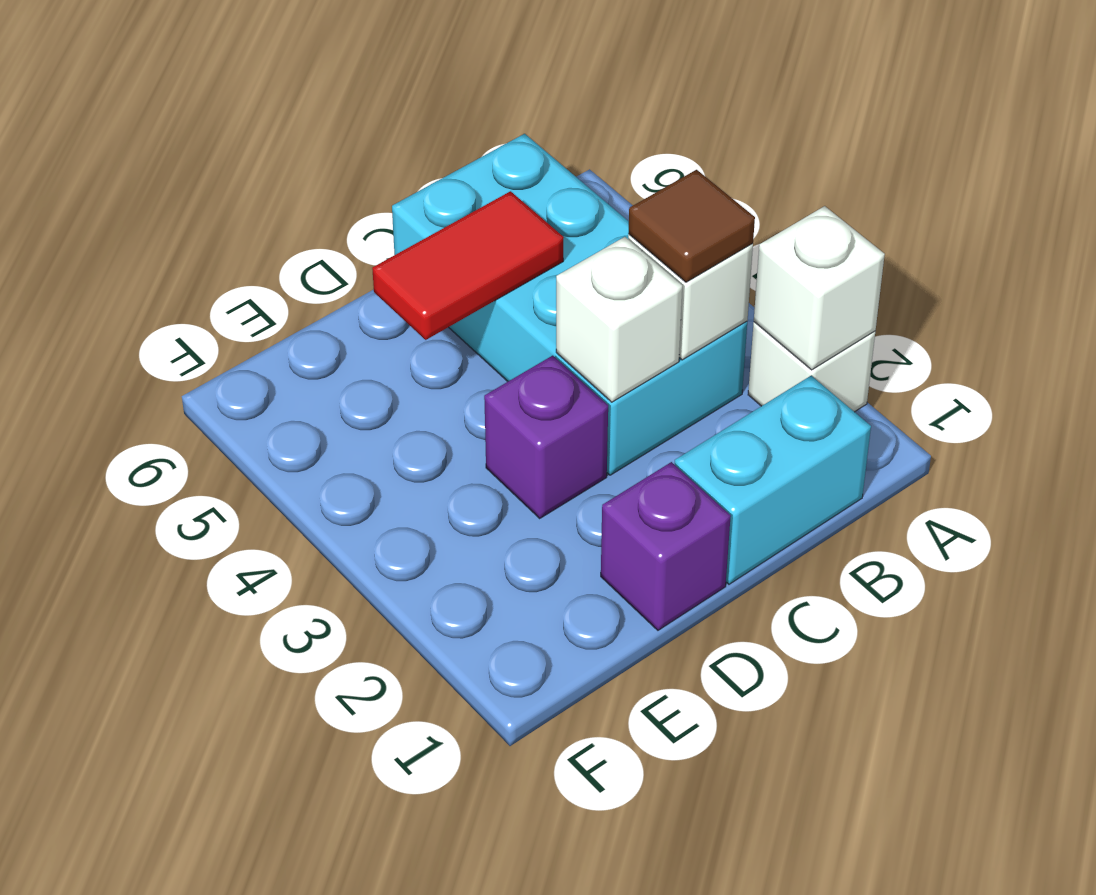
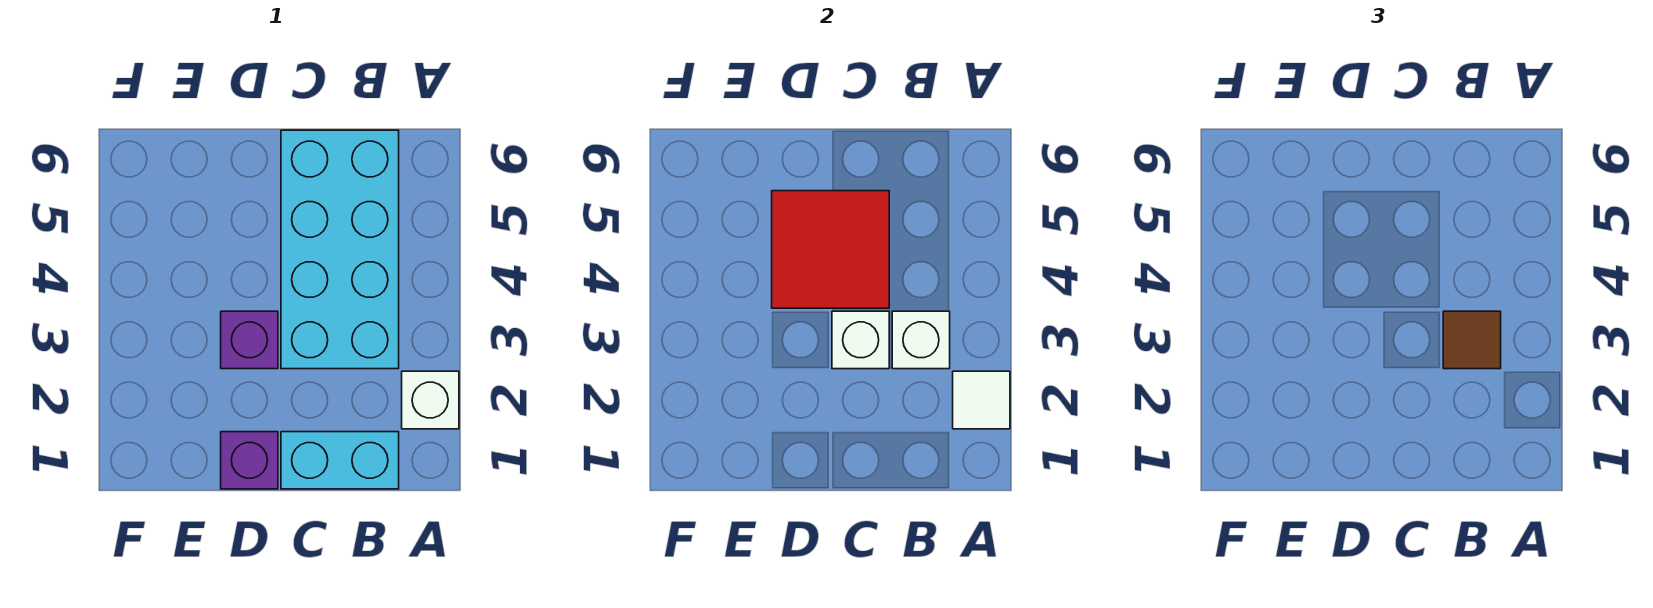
white 1x1 brick [754,206,885,370] -> white 1x1 tile [953,371,1010,429]
red 1x2 tile [372,191,564,340] -> red 2x2 tile [772,191,889,308]

